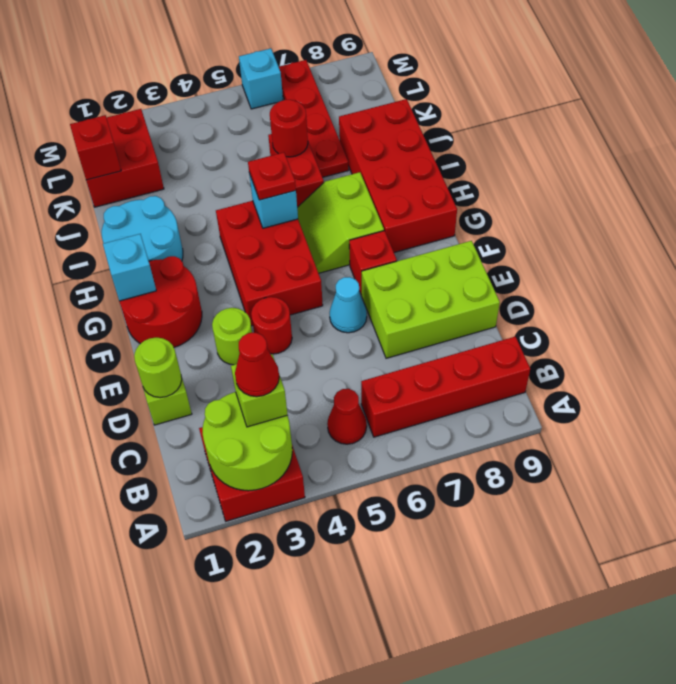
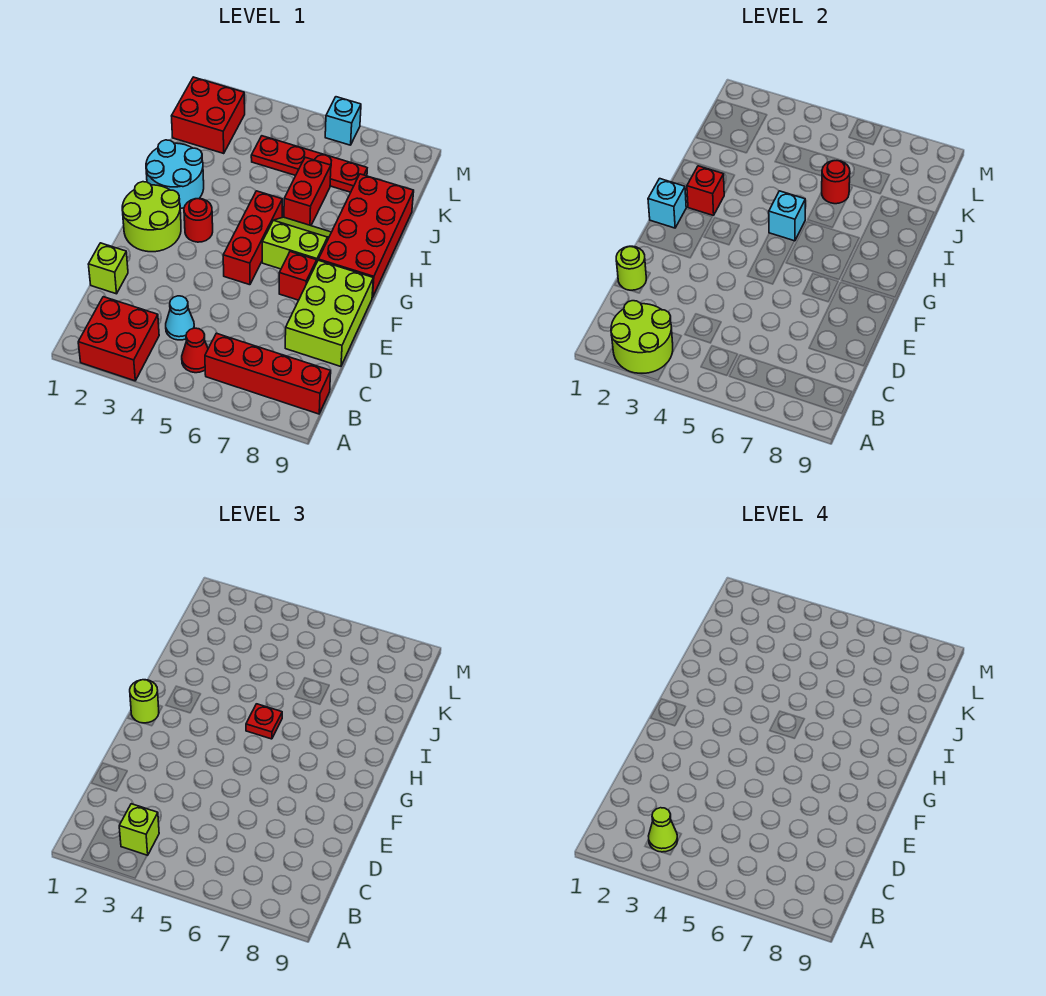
red 1x1 cone [235,333,279,397] -> lime 1x1 cone [649,808,678,852]
lime 2x3 brick [362,241,500,358] -> lime 2x3 brick turned to [285,260,373,366]
lime 1x1 round brick [212,308,252,365] -> lime 1x1 round brick moved to [130,680,159,723]
red 1x1 round brick [251,297,292,354] -> red 1x1 round brick moved to [184,199,213,242]
cyan 1x1 cone [330,277,367,333] -> cyan 1x1 cone moved to [166,296,194,340]
red 2x2 round brick [119,256,202,347] -> lime 2x2 round brick [122,182,181,252]
red 2x3 brick [216,201,323,326] -> red 1x3 brick [223,191,282,285]
lime 2x2 slope [297,172,384,273] -> lime 2x2 slope turned to [262,217,331,269]
red 1x4 plate [279,60,349,177] -> red 1x4 plate turned to [251,136,367,192]
red 1x1 brick [70,115,121,180] -> red 1x1 brick moved to [687,166,724,216]

